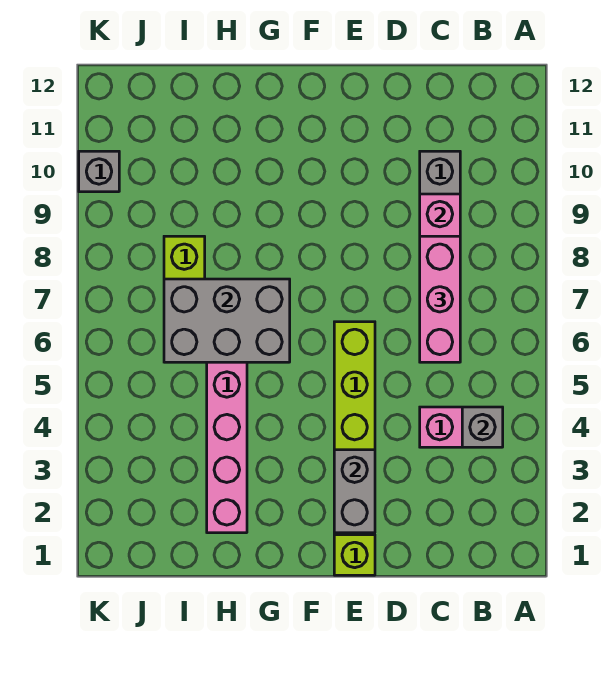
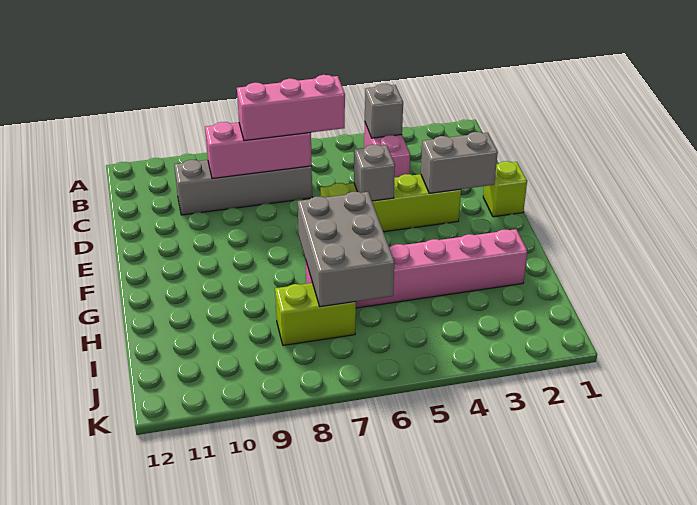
grey 1x1 brick [79,151,119,192] -> grey 1x1 brick moved to [354,145,395,201]

